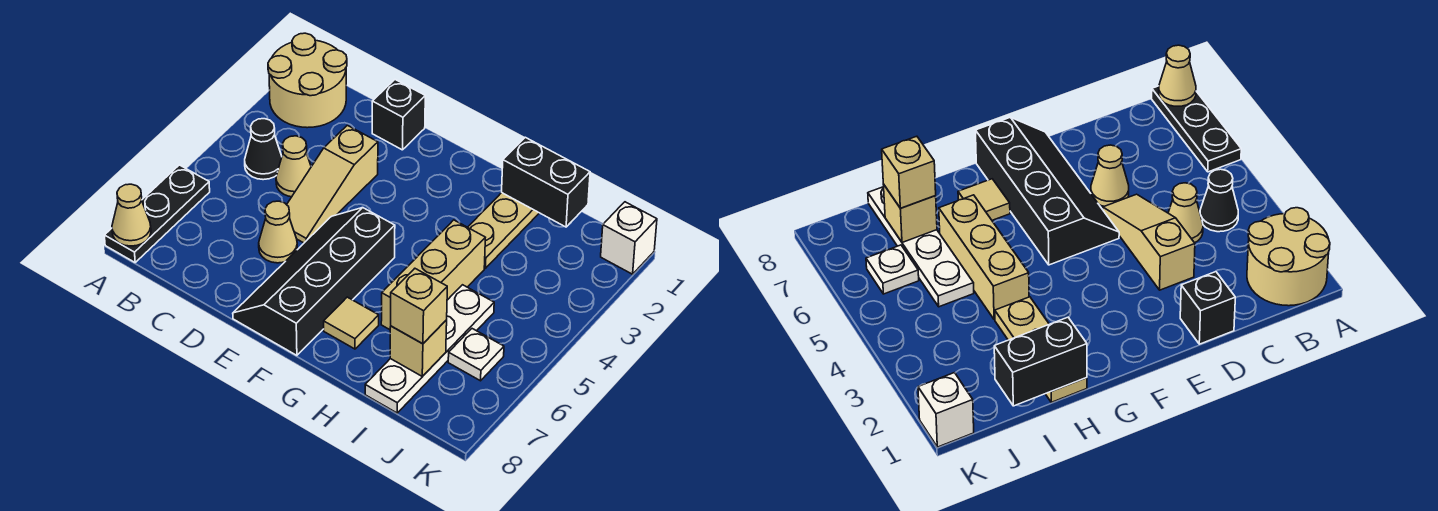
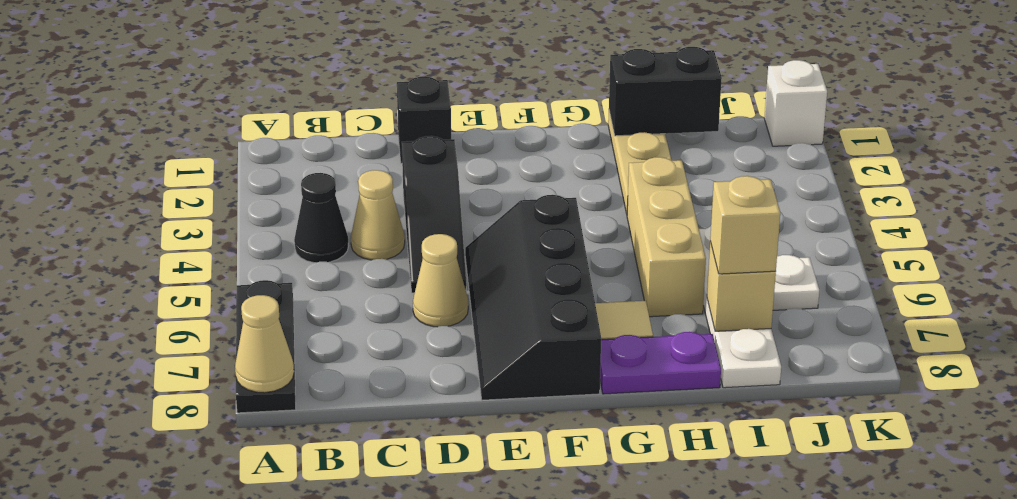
tan 2x2 round brick [268,33,347,128] -> none
tan 1x3 slope [287,125,378,243] -> black 1x3 slope [402,136,466,293]
none -> purple 1x2 plate [600,332,721,394]

